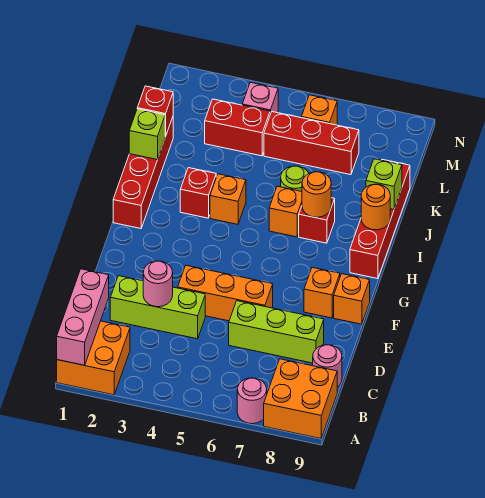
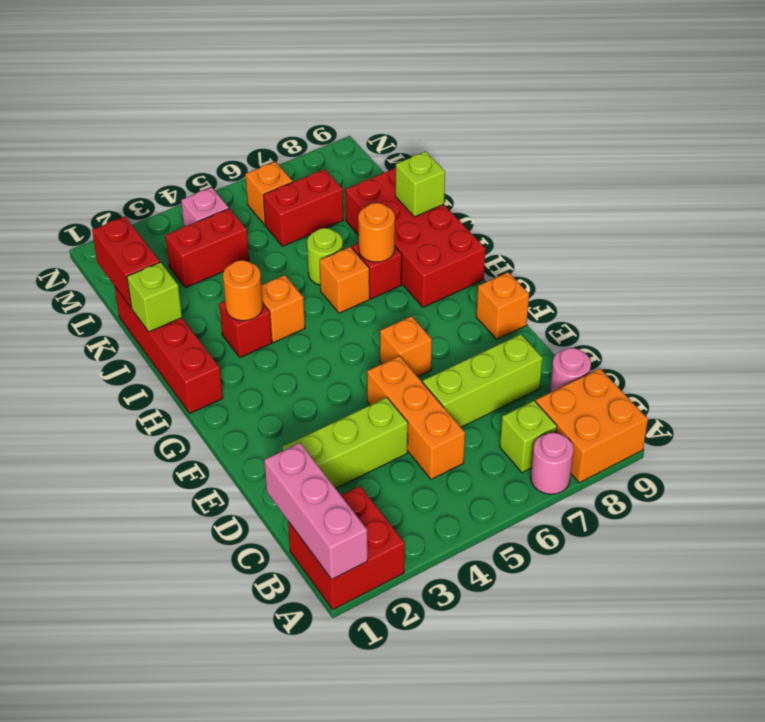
orange 2x2 brick [57,321,130,395] -> red 2x2 brick [288,486,405,610]
none -> lime 1x1 brick [500,401,557,472]
pink 1x1 round brick [143,261,173,307] -> none
orange 1x3 brick [178,265,273,321] -> orange 1x3 brick turned to [367,356,465,479]
orange 1x1 brick [304,267,340,318] -> orange 1x1 brick moved to [380,316,432,377]
red 1x4 brick [350,159,410,279] -> red 2x4 brick [345,168,486,307]
orange 1x1 round brick [361,184,390,230] -> orange 1x1 round brick moved to [223,260,263,321]
red 1x1 brick [137,86,173,136] -> red 1x2 brick [92,217,160,308]
red 1x3 brick [264,112,359,175] -> red 1x2 brick [263,169,343,246]

